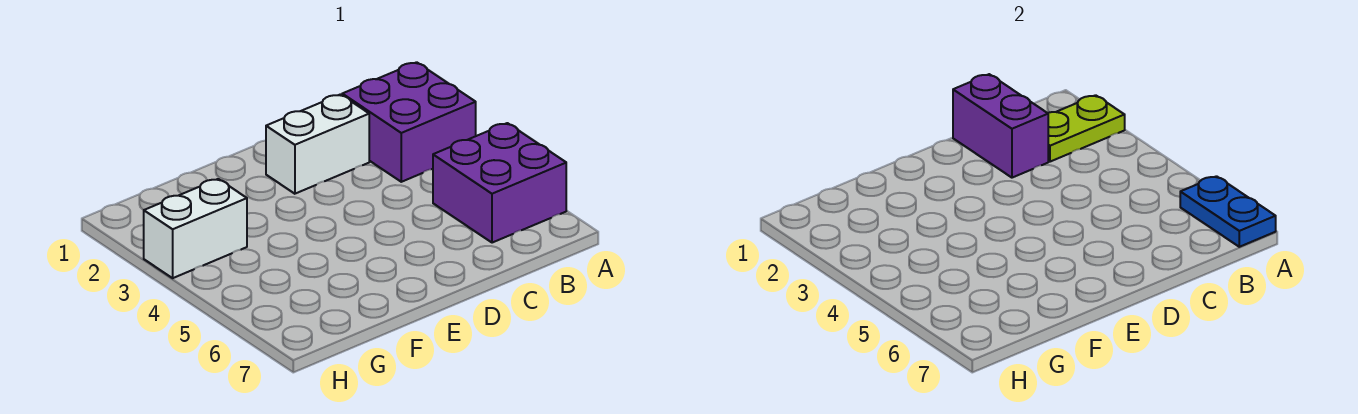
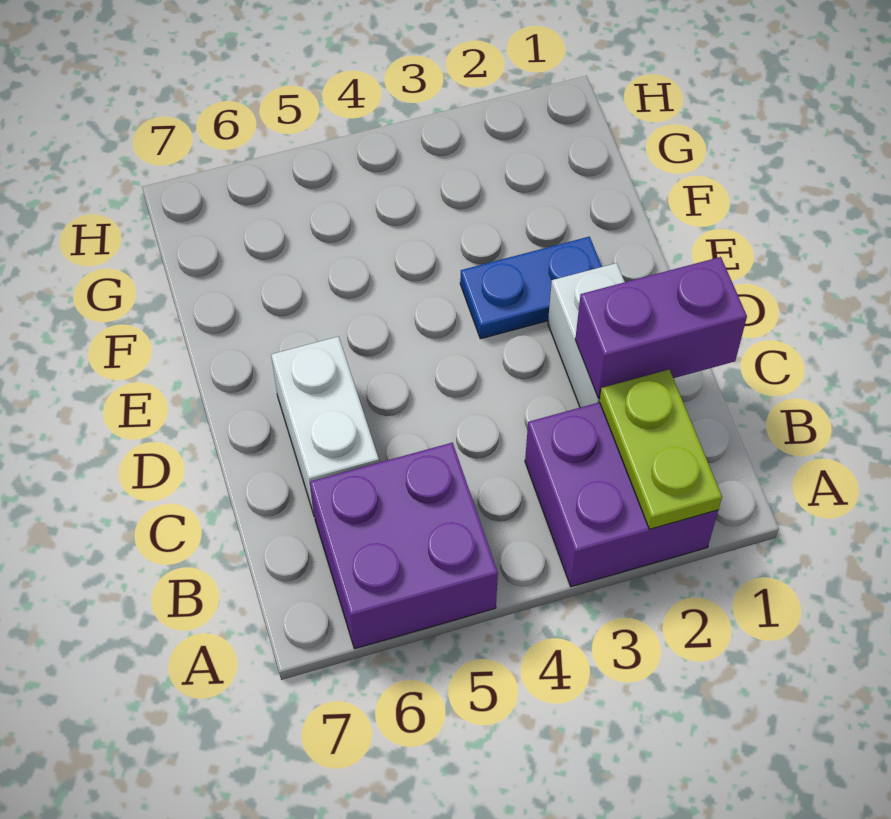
blue 1x2 plate [1180,176,1276,247] -> blue 1x2 plate moved to [460,237,602,339]
white 1x2 brick [144,179,247,278] -> white 1x2 brick moved to [271,336,379,517]

